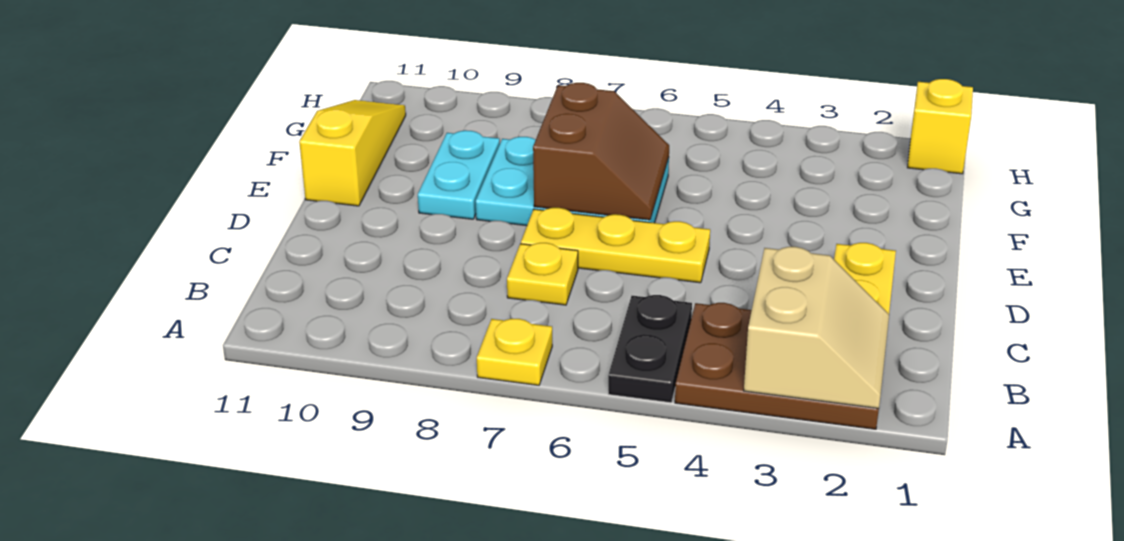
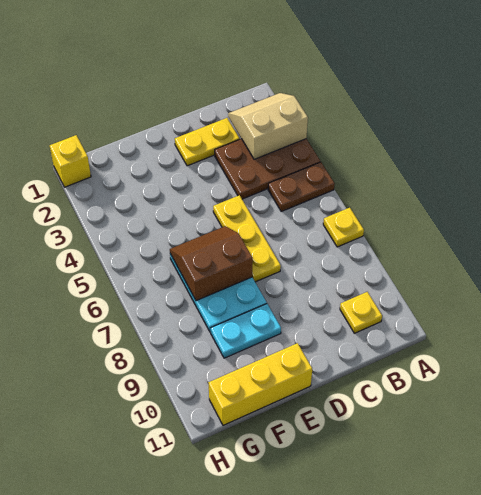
brown 2x3 plate [675,303,879,429] -> brown 2x3 plate turned to [215,139,320,199]
black 1x2 plate [608,295,692,403] -> brown 1x2 plate [268,162,335,211]
yellow 1x1 plate [507,243,578,305] -> yellow 1x1 plate moved to [340,292,382,333]
yellow 1x3 slope [299,100,406,206] -> yellow 1x3 brick [209,343,312,425]

